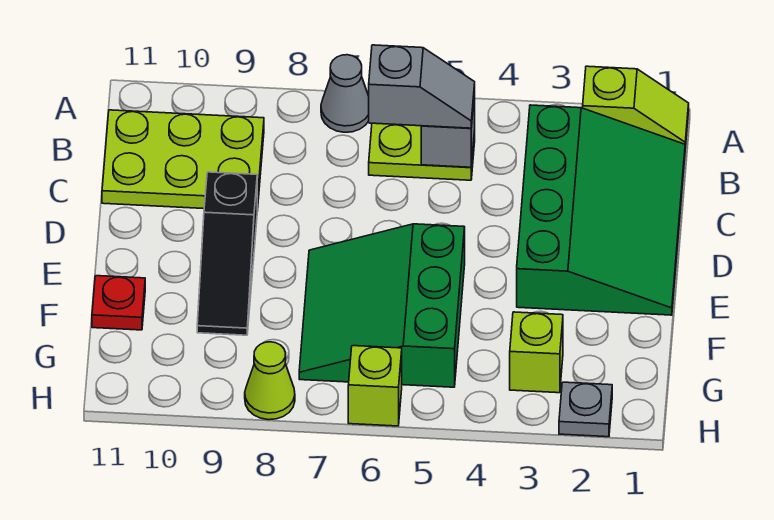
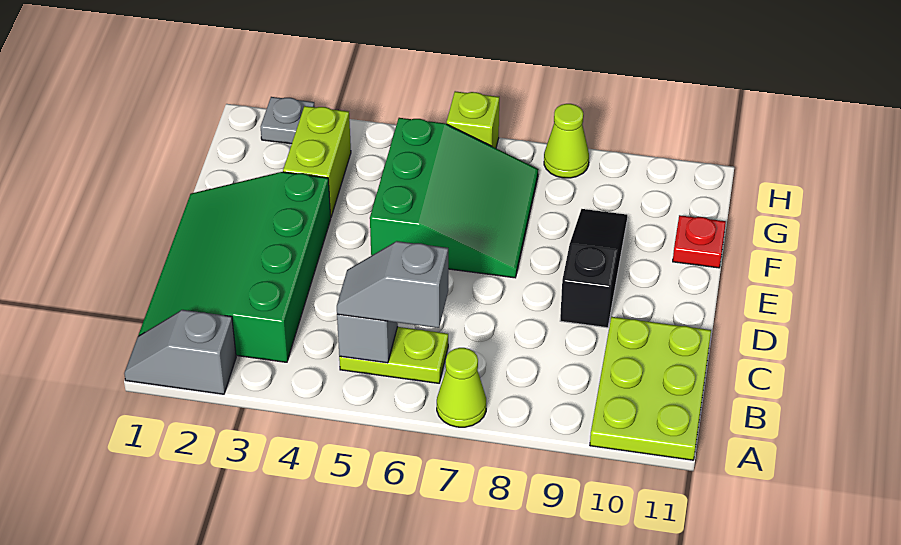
lime 1x2 slope [583,66,689,148] -> grey 1x2 slope [124,310,236,394]
grey 1x1 cone [321,55,369,132] -> lime 1x1 cone [437,348,486,427]
lime 2x3 plate [102,110,264,211] -> lime 2x3 plate turned to [590,317,711,460]
lime 1x1 brick [510,312,563,393] -> lime 1x2 brick [283,106,351,217]

